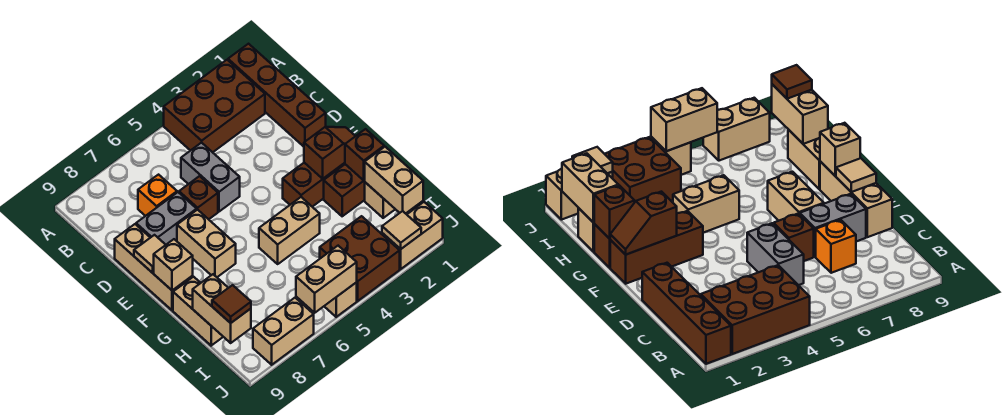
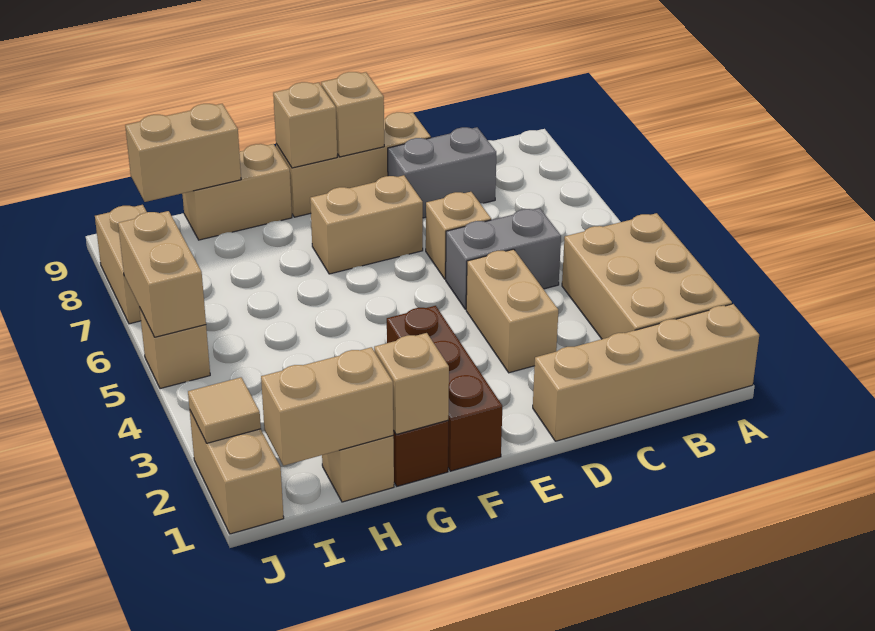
brown 1x4 brick [228,44,326,147] -> tan 1x4 brick [533,304,759,441]
brown 2x3 brick [164,60,265,152] -> tan 2x3 brick [562,213,732,339]
orange 1x1 brick [138,175,177,216] -> none
brown 1x1 brick [179,176,218,219] -> tan 1x1 brick [426,192,491,279]
grey 1x2 brick [136,192,197,245] -> grey 1x2 brick turned to [388,127,496,218]
tan 1x1 tile [134,235,165,273] -> tan 1x1 brick [321,72,384,157]
brown 1x2 slope [304,127,355,179] -> none
brown 1x1 brick [345,129,384,181] -> tan 1x1 brick [374,333,449,435]
tan 1x2 brick [259,197,320,264] -> tan 1x2 brick moved to [466,249,558,373]
brown 2x2 brick [320,216,400,301] -> none
brown 1x1 tile [212,285,251,323] -> none

